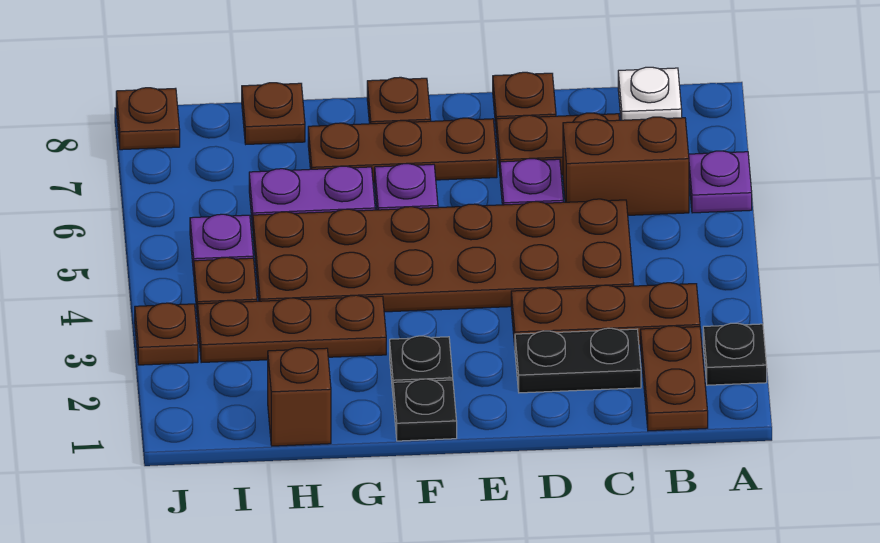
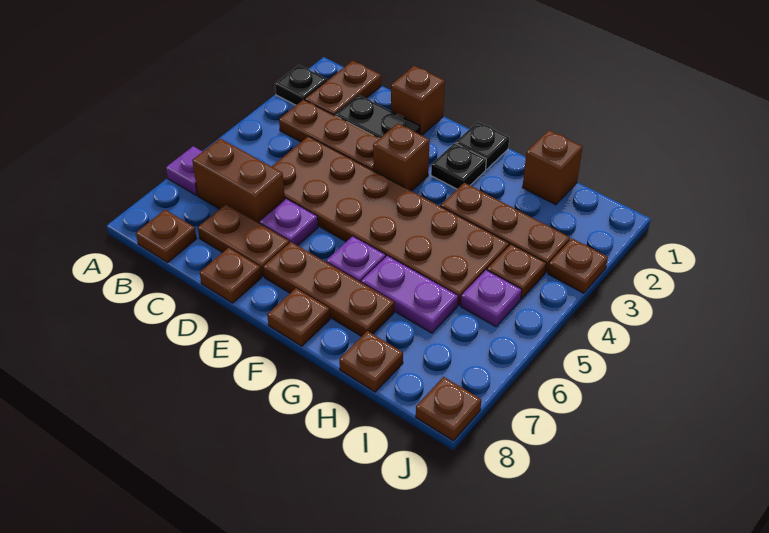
white 1x1 plate [618,67,682,120] -> brown 1x1 plate [136,210,197,262]
none -> brown 1x1 brick [391,66,445,135]
none -> brown 1x1 brick [373,123,430,191]

